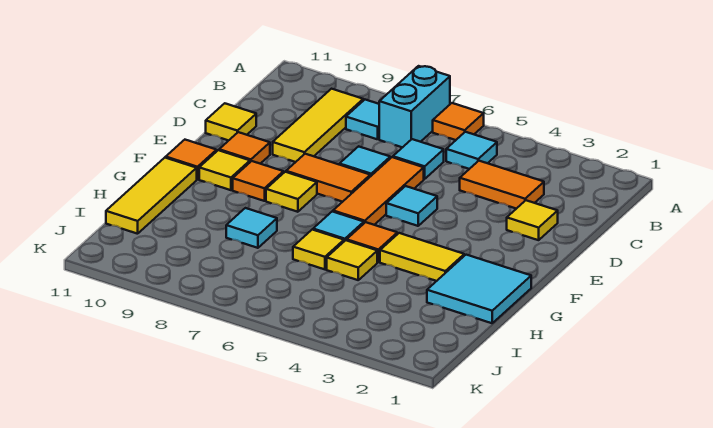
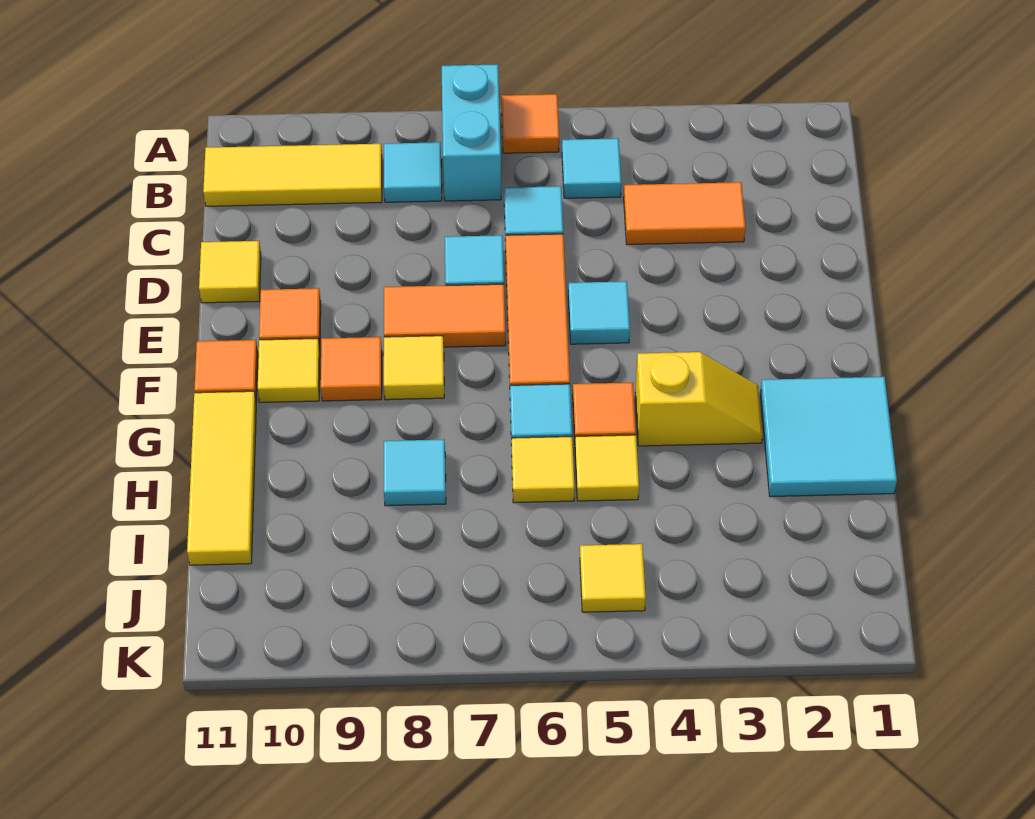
yellow 1x3 tile [273,89,363,162] -> yellow 1x3 tile turned to [203,144,382,206]
yellow 1x1 tile [507,200,558,240] -> yellow 1x1 tile moved to [580,544,646,612]
yellow 1x2 tile [380,233,464,281] -> yellow 1x2 slope [635,352,763,446]

